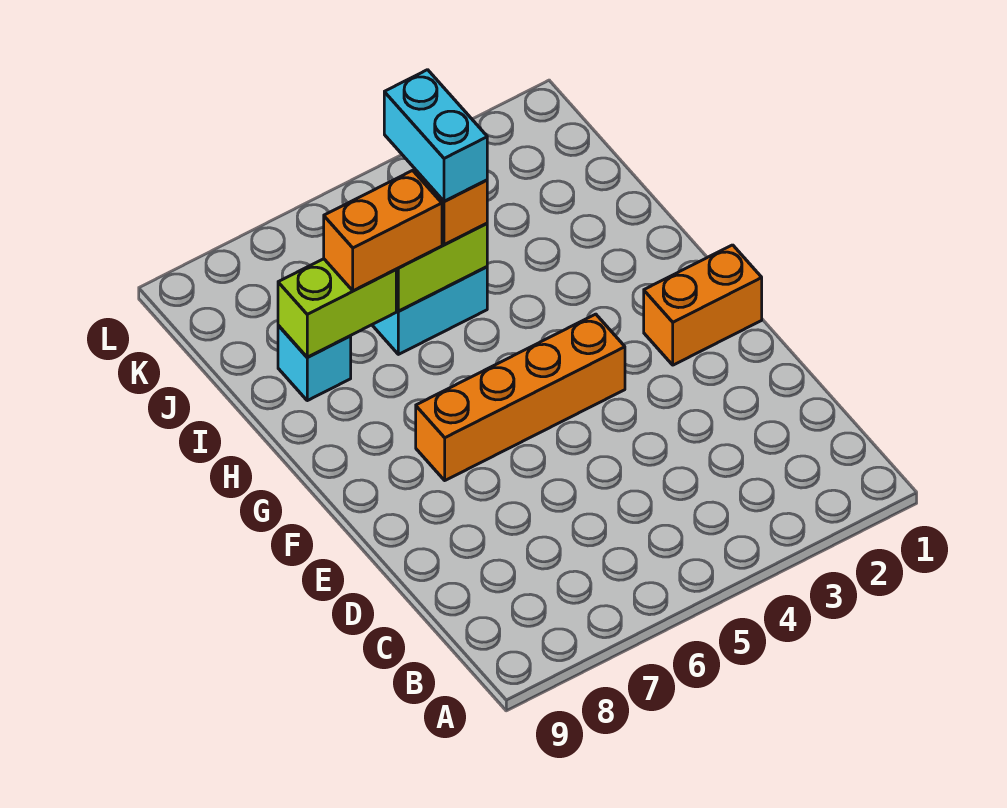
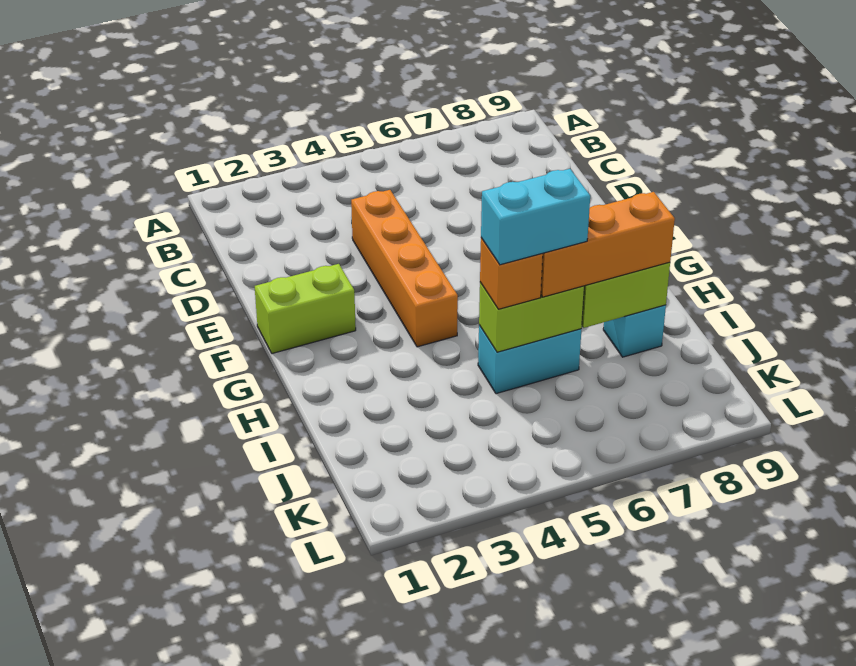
orange 1x2 brick [644,245,762,365] -> lime 1x2 brick [255,264,356,353]
orange 1x4 brick [416,314,625,480] -> orange 1x4 brick turned to [351,190,458,347]
cyan 1x2 brick [384,70,487,201] -> cyan 1x2 brick turned to [481,169,590,265]
orange 1x2 brick [324,171,442,291] -> orange 1x3 brick [541,192,675,297]

